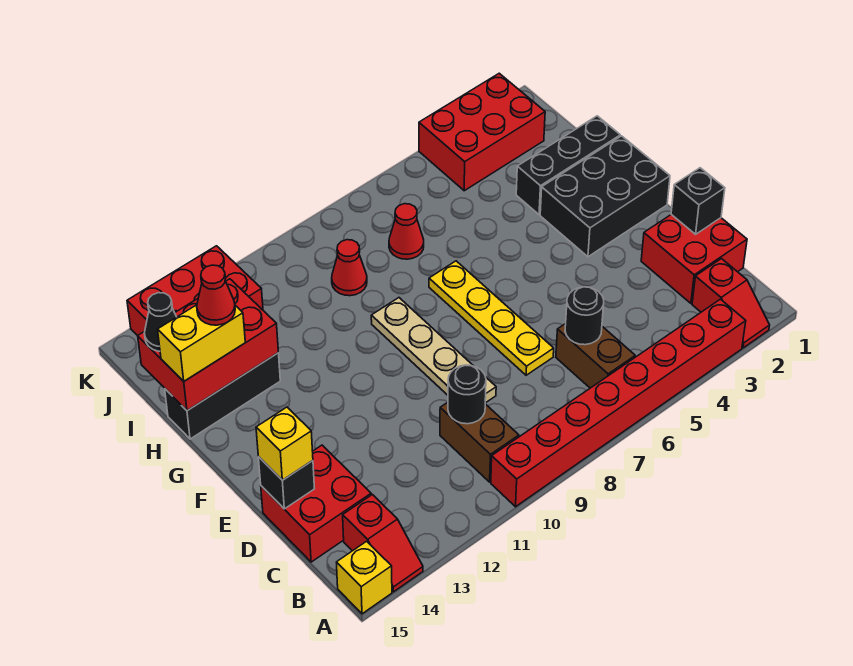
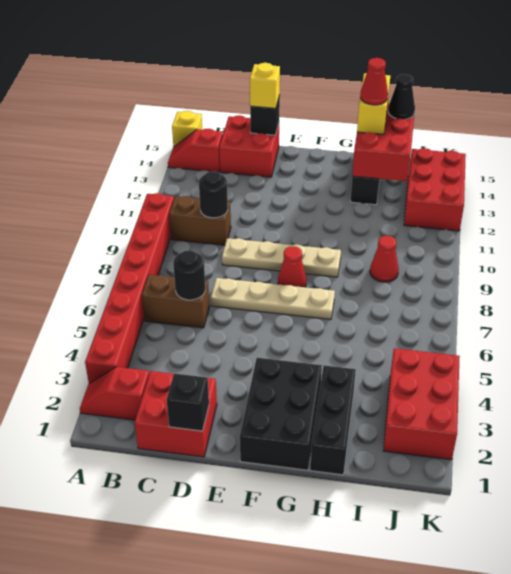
yellow 1x4 plate [429,261,554,375] -> tan 1x4 plate [211,278,335,319]
red 1x1 cone [389,204,424,259] -> red 1x1 cone moved to [278,246,306,287]

